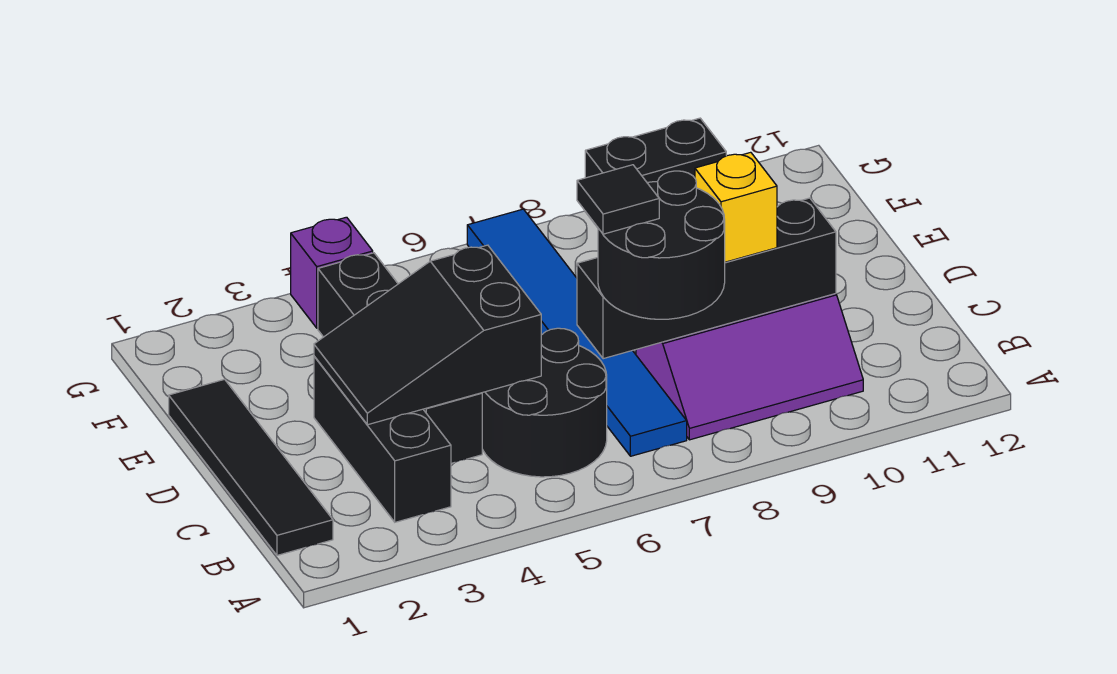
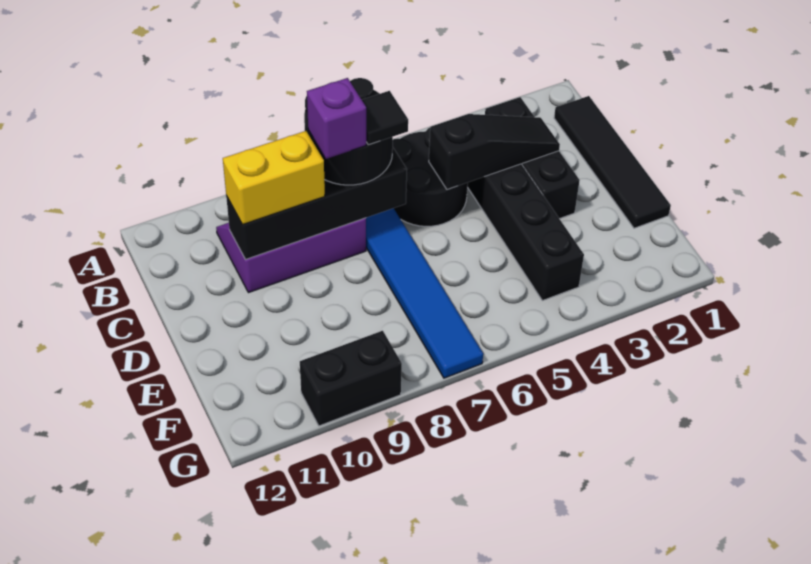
black 2x3 slope [314,245,541,425] -> black 1x3 slope [429,114,560,190]
yellow 1x1 brick [695,152,777,262] -> yellow 1x2 brick [223,131,325,225]
purple 1x1 brick [291,217,373,328] -> purple 1x1 brick moved to [307,78,366,159]

